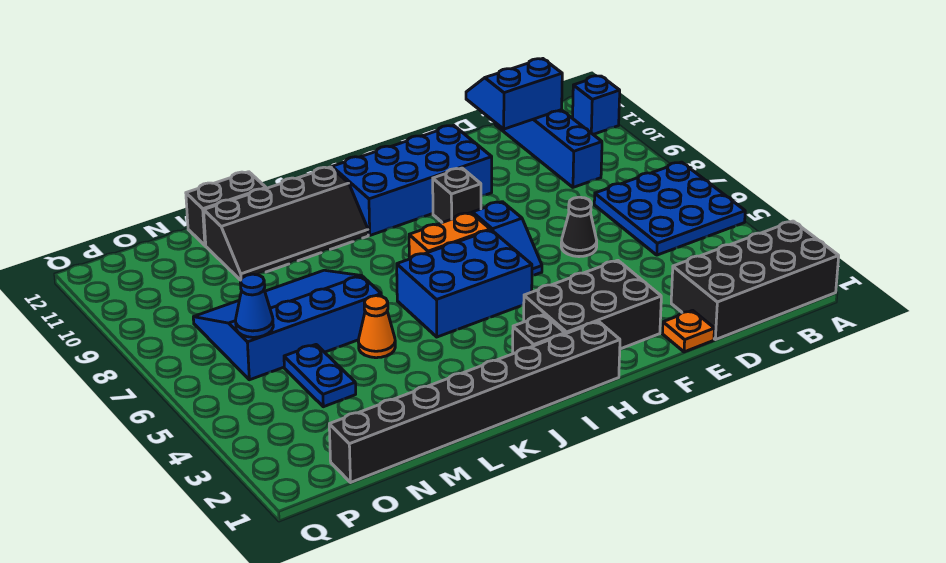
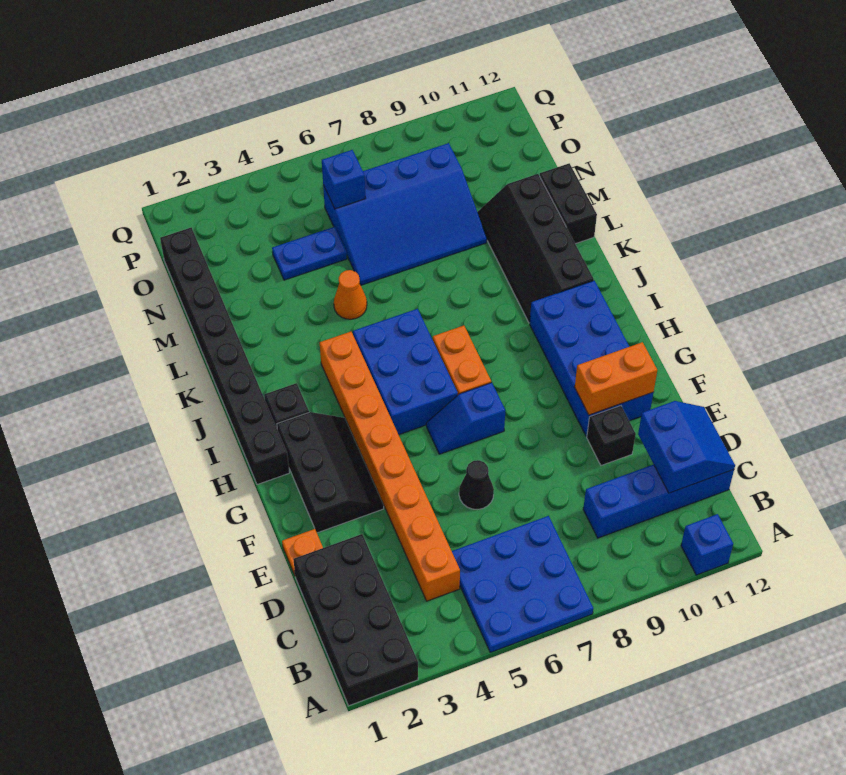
none -> orange 1x8 brick [320,332,460,601]
black 2x3 brick [524,260,661,349] -> black 2x3 slope [277,412,384,533]
none -> orange 1x2 brick [575,342,657,415]
black 1x1 brick [433,168,481,223] -> black 1x1 brick moved to [587,406,636,466]
blue 3x4 slope [193,270,381,380] -> blue 3x4 slope turned to [323,143,487,285]
blue 1x1 cone [236,274,273,337] -> blue 1x1 brick [322,150,366,209]

